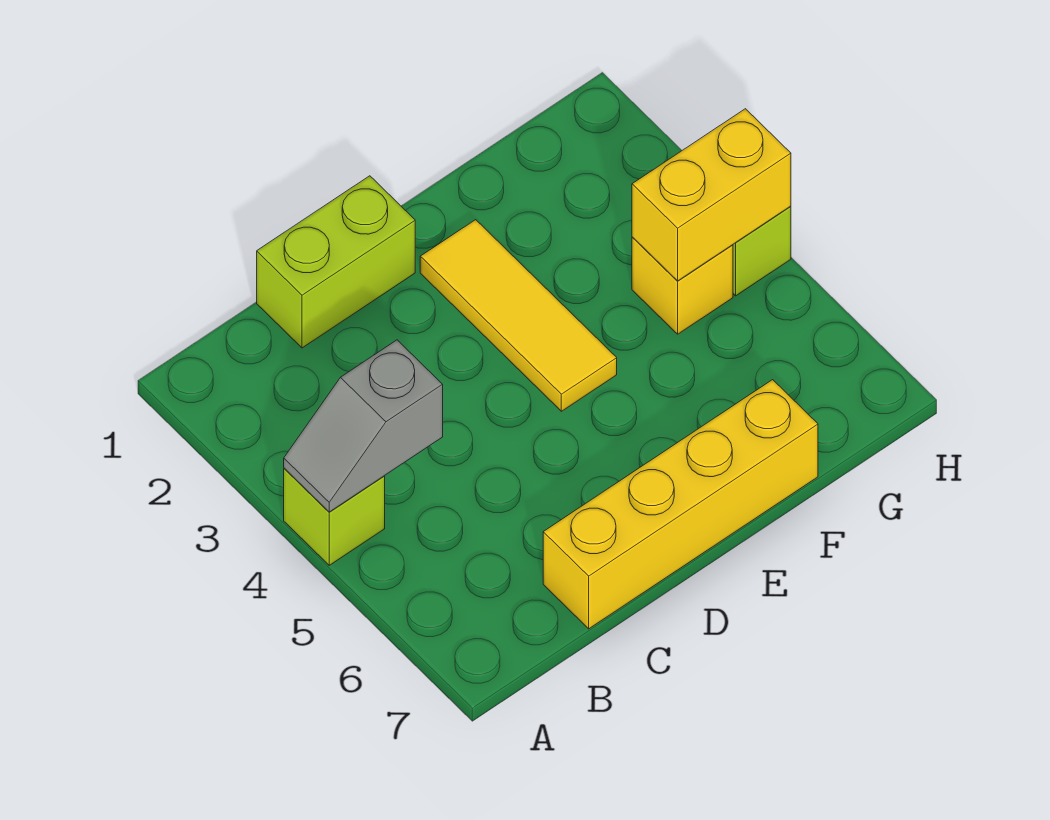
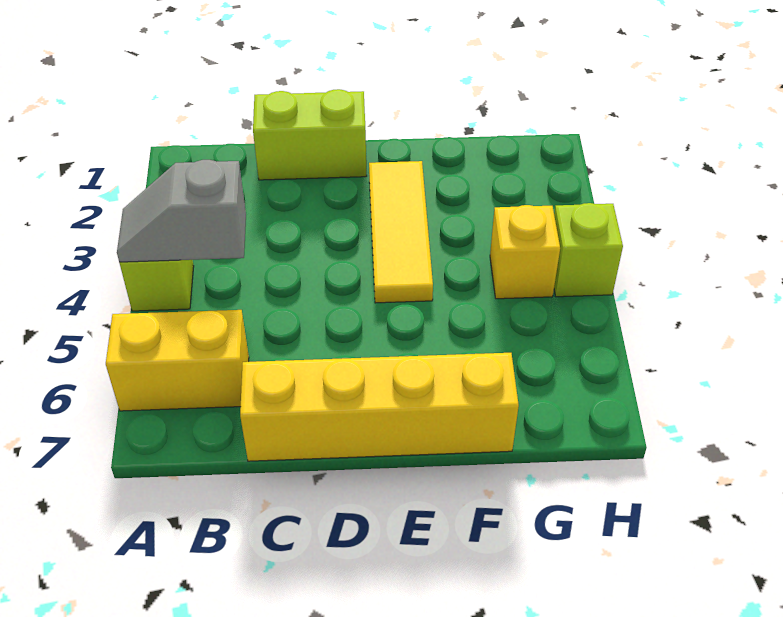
yellow 1x2 brick [632,109,791,281] -> yellow 1x2 brick moved to [106,310,249,411]

